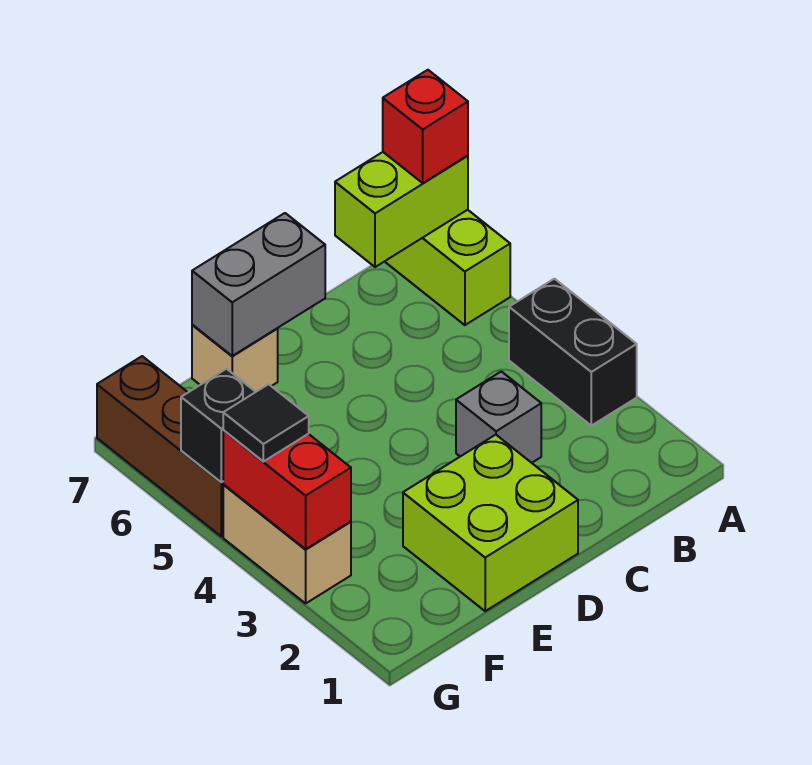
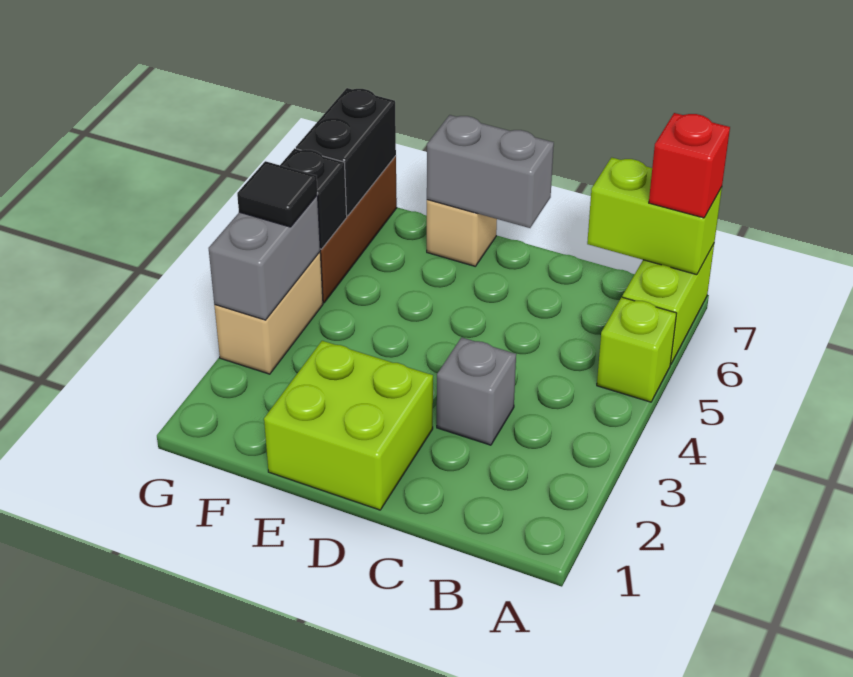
black 1x2 brick [509,279,637,426] -> black 1x2 brick moved to [296,88,396,216]
none -> lime 1x1 brick [597,297,677,402]
red 1x2 brick [223,431,351,549] -> grey 1x2 brick [209,195,320,320]

